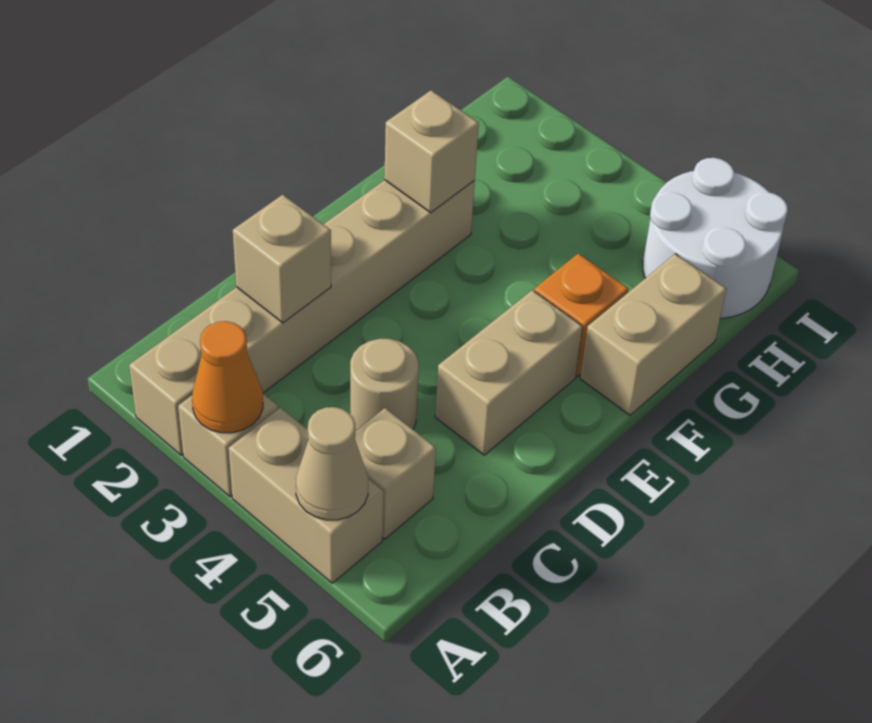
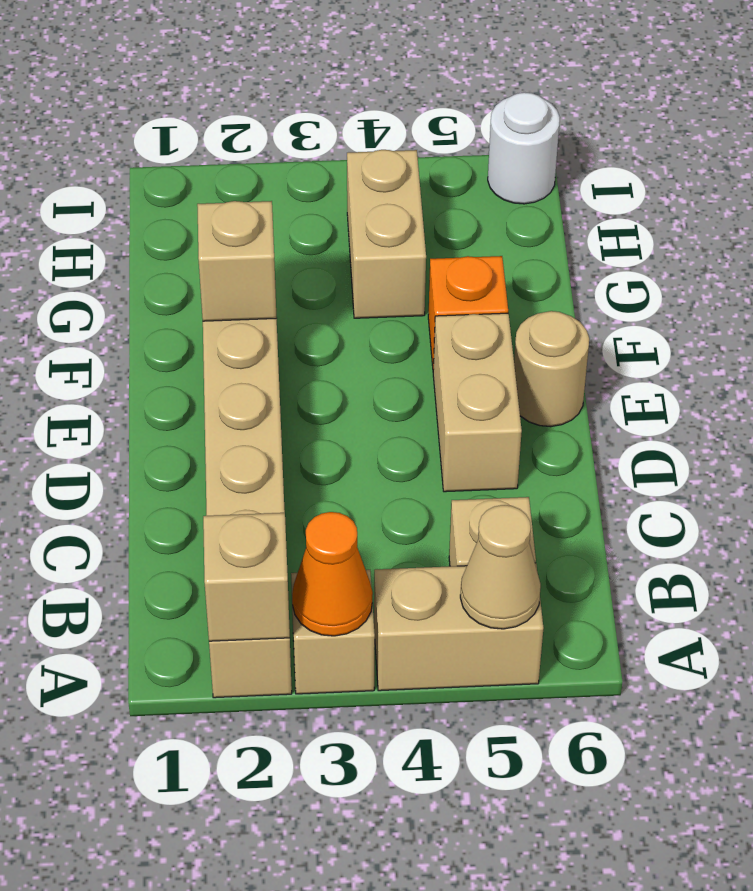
tan 1x1 brick [233,195,331,323] -> tan 1x1 brick moved to [203,513,290,641]
tan 1x1 round brick [350,339,419,431] -> tan 1x1 round brick moved to [514,311,589,427]
tan 1x2 brick [580,254,726,415] -> tan 1x2 brick moved to [347,150,426,318]
white 2x2 round brick [643,158,788,319] -> white 1x1 round brick [488,92,560,204]

